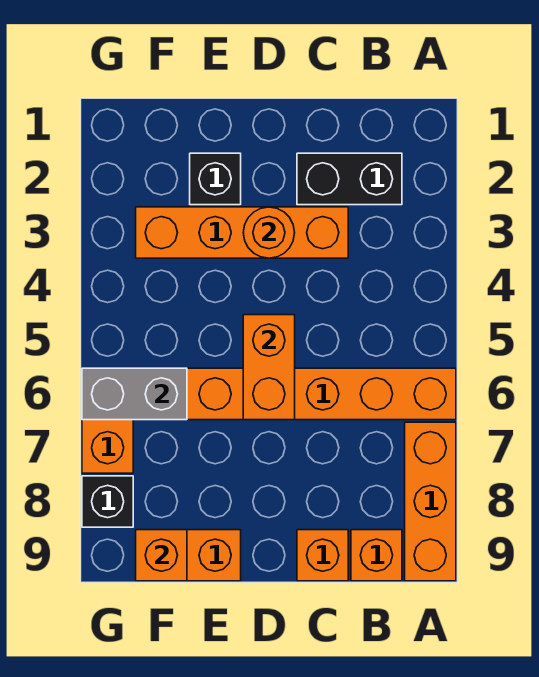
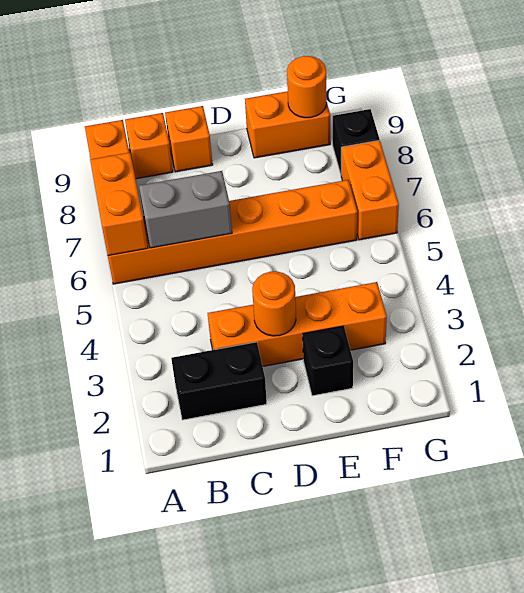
orange 1x2 brick [243,315,295,420] -> orange 1x2 brick moved to [90,152,148,256]
grey 1x2 brick [82,368,187,420] -> grey 1x2 brick moved to [139,171,232,248]
orange 1x1 brick [136,530,187,581] -> orange 1x1 round brick [287,56,327,118]

